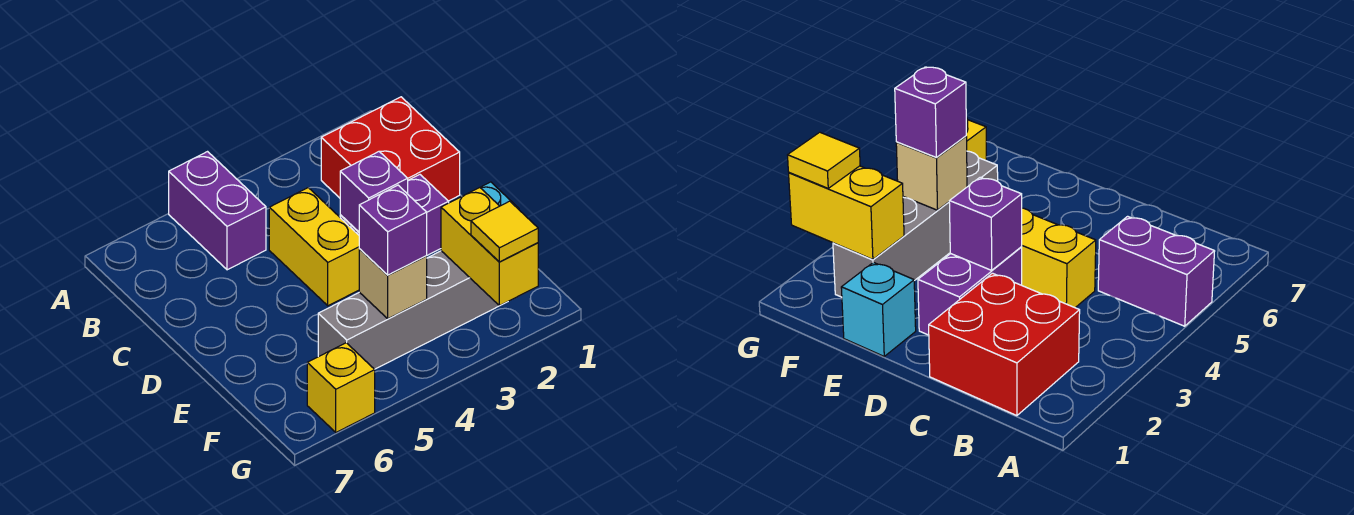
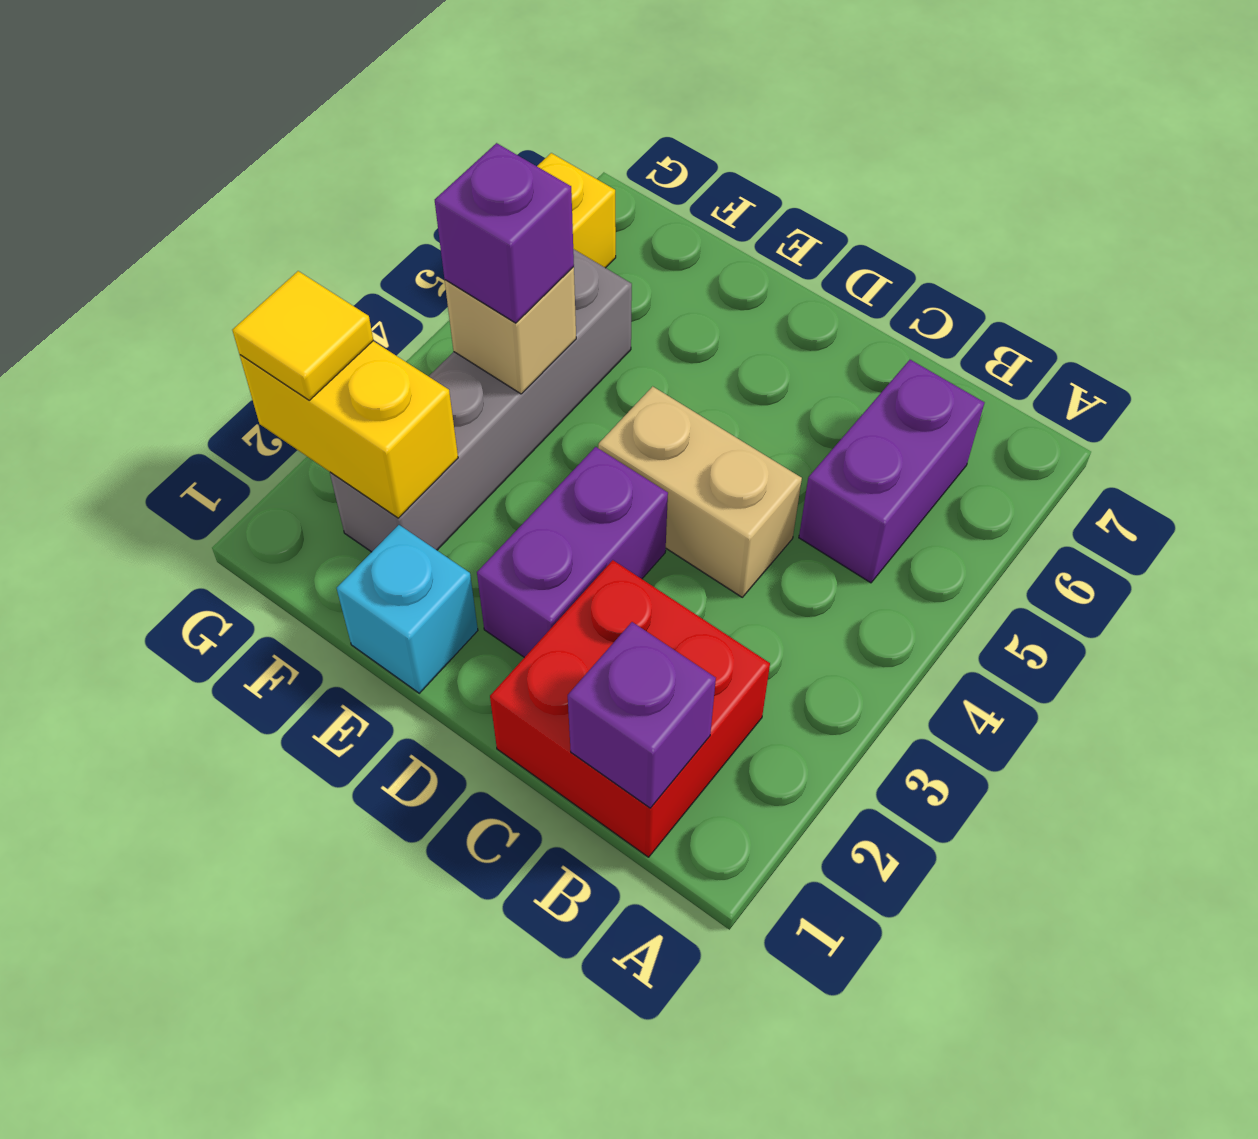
purple 1x2 brick [169,152,266,270] -> purple 1x2 brick turned to [799,360,985,583]
yellow 1x2 brick [269,188,359,306] -> tan 1x2 brick [598,386,802,597]
purple 1x1 brick [340,152,408,232] -> purple 1x1 brick moved to [568,622,716,808]

